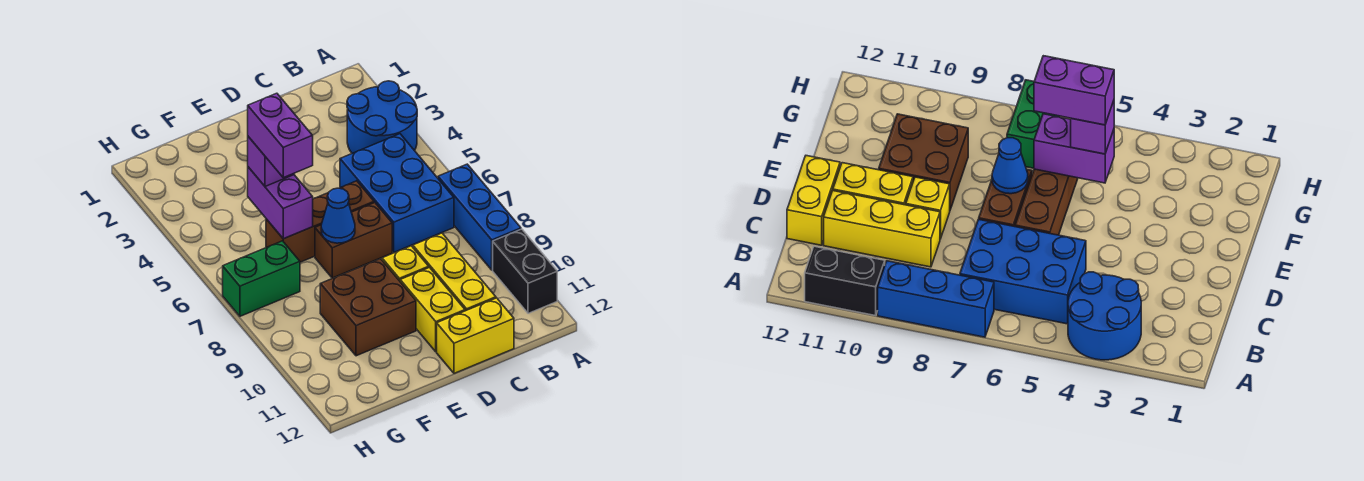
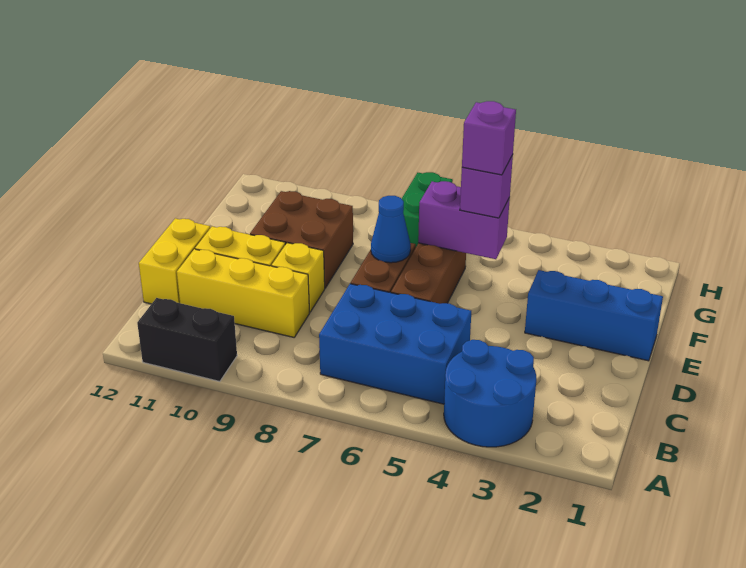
blue 1x3 brick [438,164,521,270] -> blue 1x3 brick moved to [525,270,663,361]
purple 1x2 brick [248,93,313,178] -> purple 1x1 brick [462,101,516,175]

